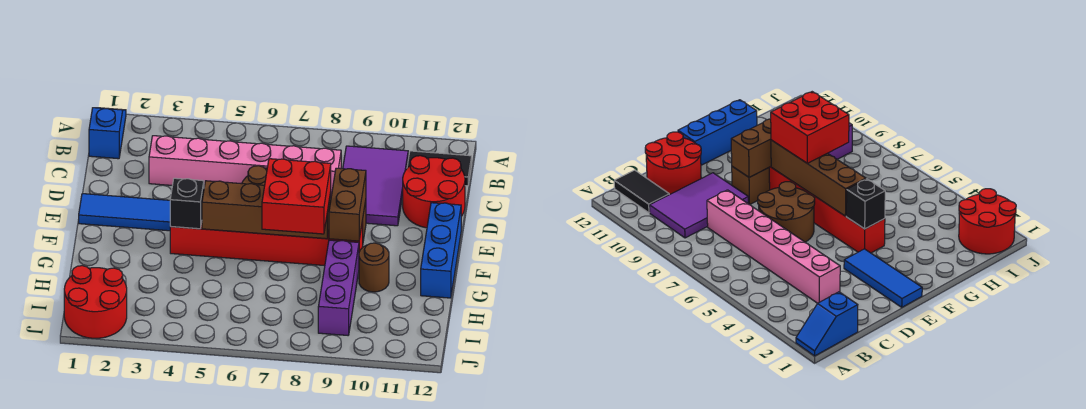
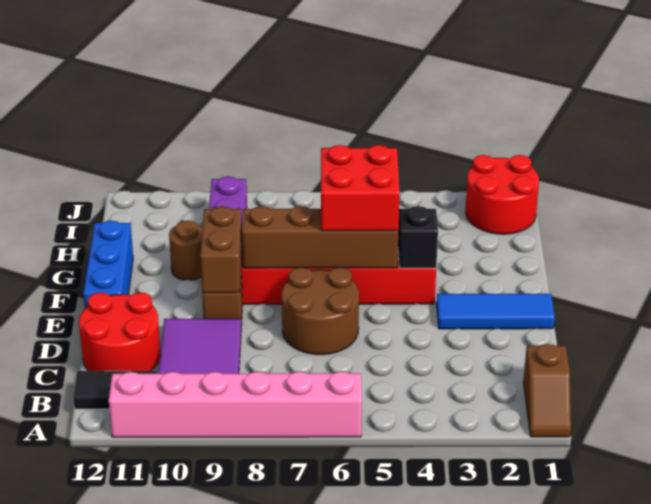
blue 1x2 slope [89,108,126,159] -> brown 1x2 slope [523,344,571,437]
pink 1x6 brick [149,136,341,196] -> pink 1x6 brick moved to [109,372,362,437]
red 2x2 brick [262,159,331,234] -> red 2x2 brick moved to [321,145,400,231]

